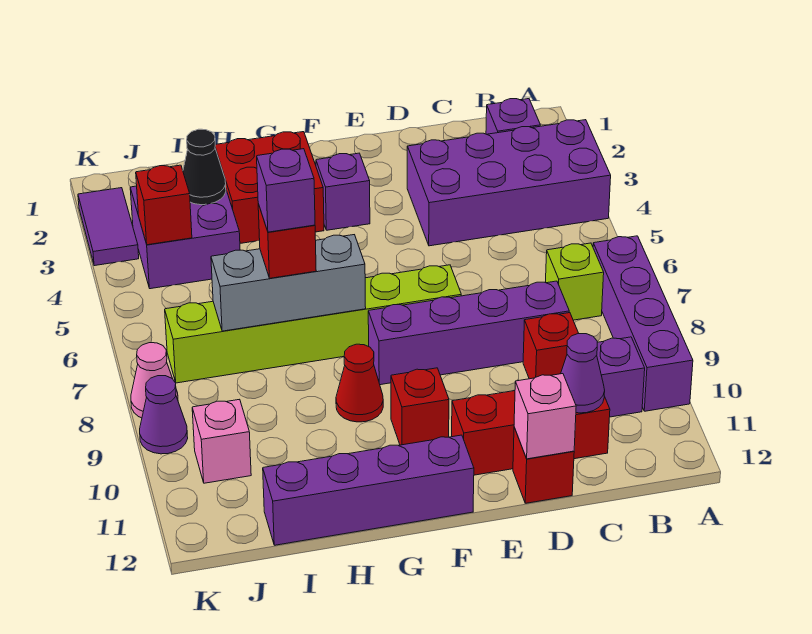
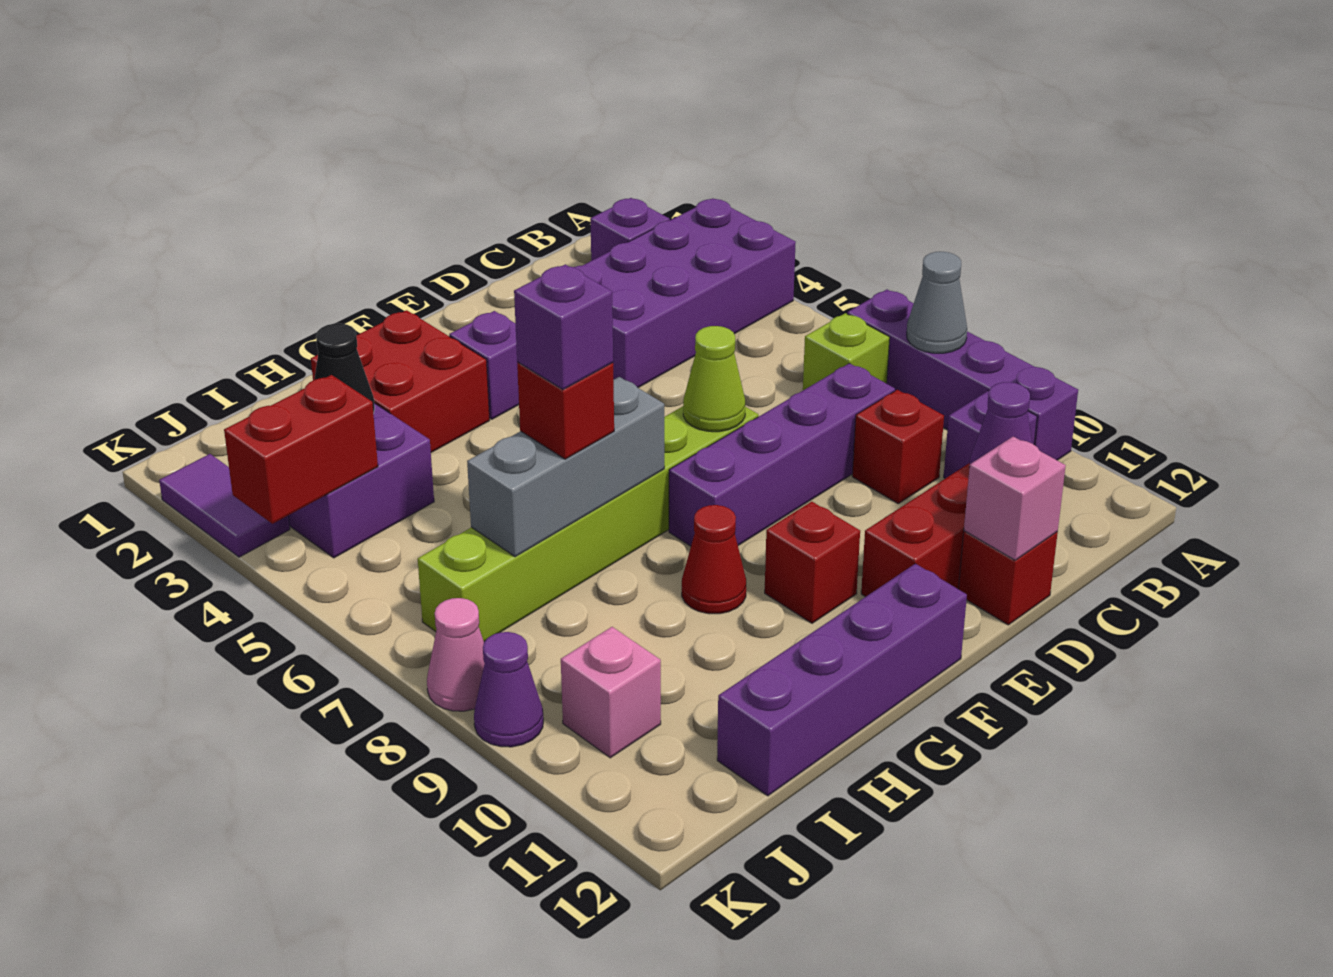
none -> grey 1x1 cone [907,252,967,353]
none -> lime 1x1 cone [683,326,745,432]
red 1x1 brick [136,165,192,245] -> red 1x2 brick [224,375,378,524]

